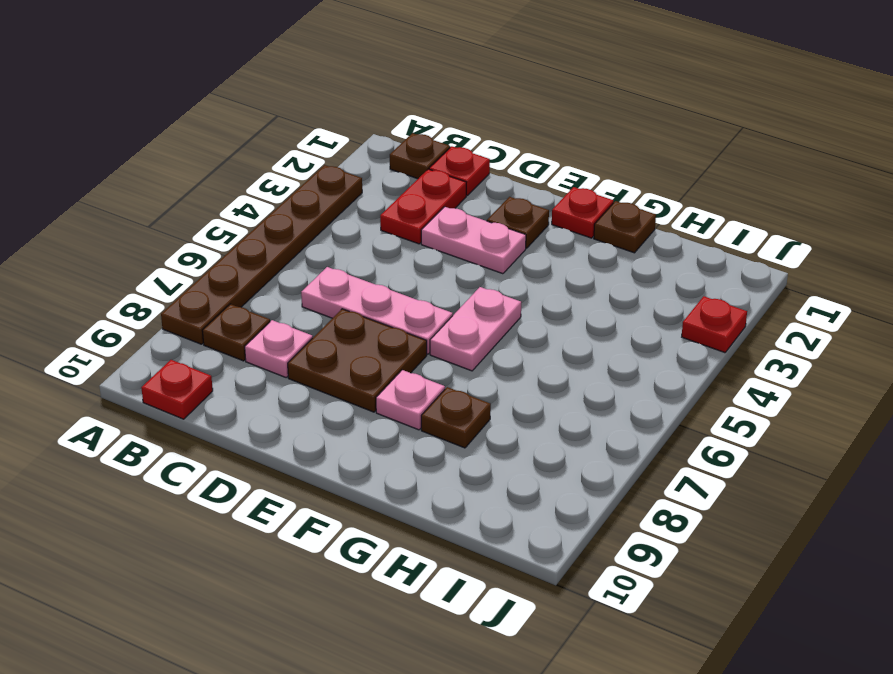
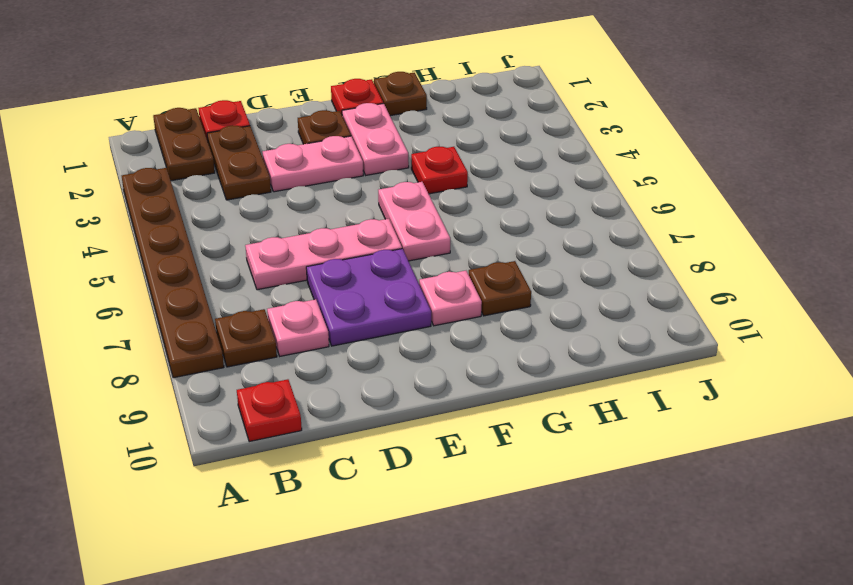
brown 1x1 plate [390,133,450,179] -> brown 1x2 plate [153,108,215,181]
red 1x2 plate [380,169,466,244] -> brown 1x2 plate [207,125,271,200]
brown 2x2 plate [288,309,427,412] -> purple 2x2 plate [306,249,431,346]
none -> pink 1x2 plate [342,103,409,175]
red 1x1 plate [682,296,747,353] -> red 1x1 plate moved to [411,147,468,194]

